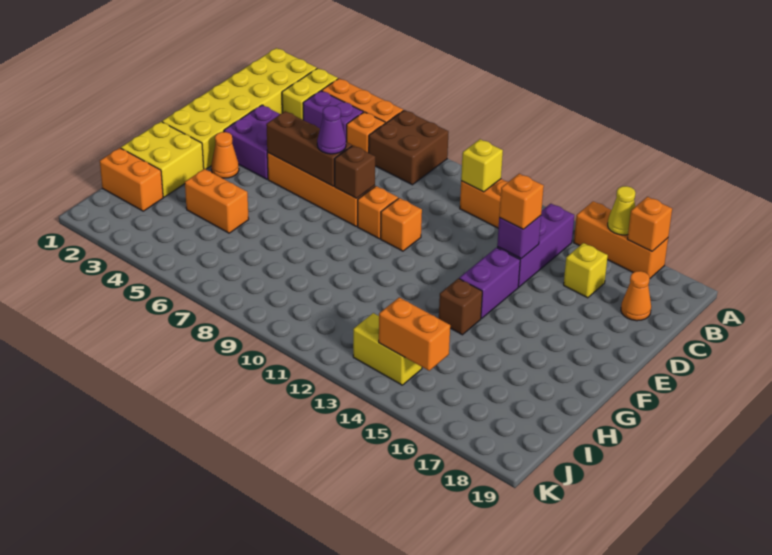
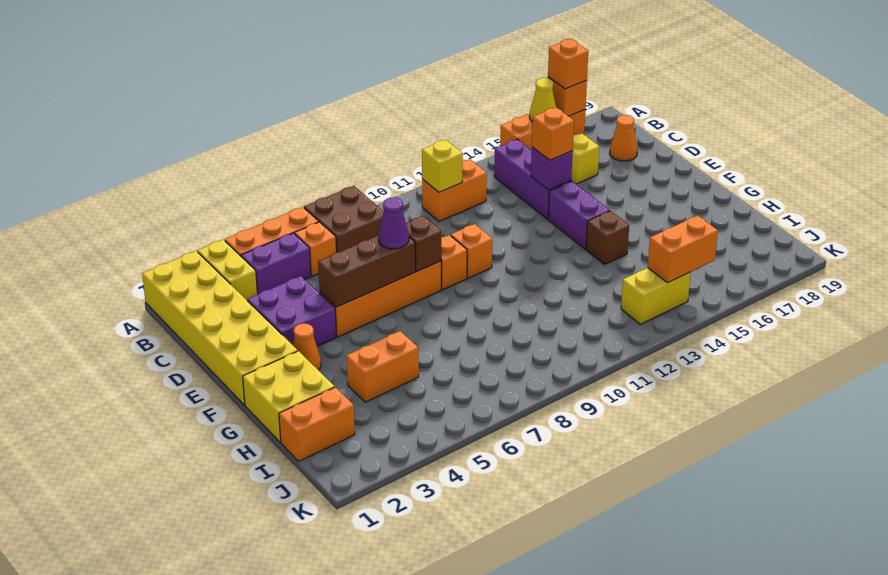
none -> orange 1x1 brick [548,39,588,89]

